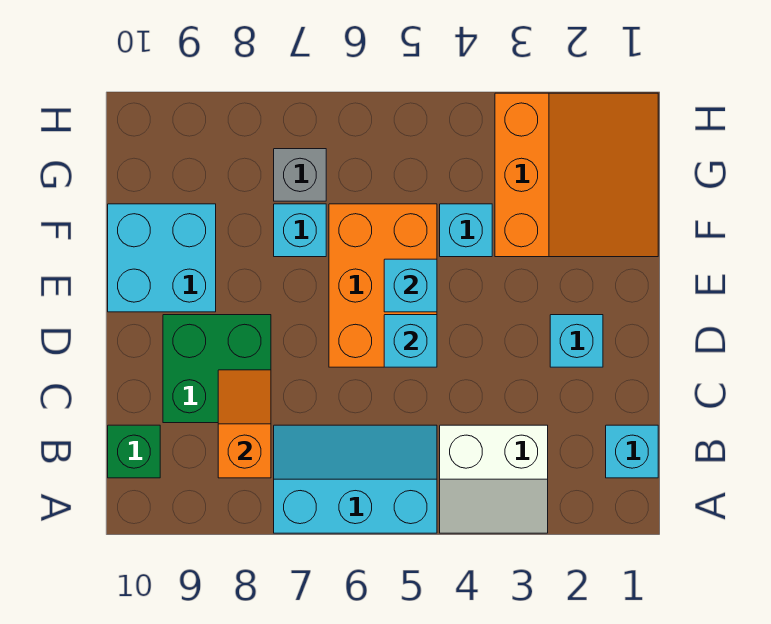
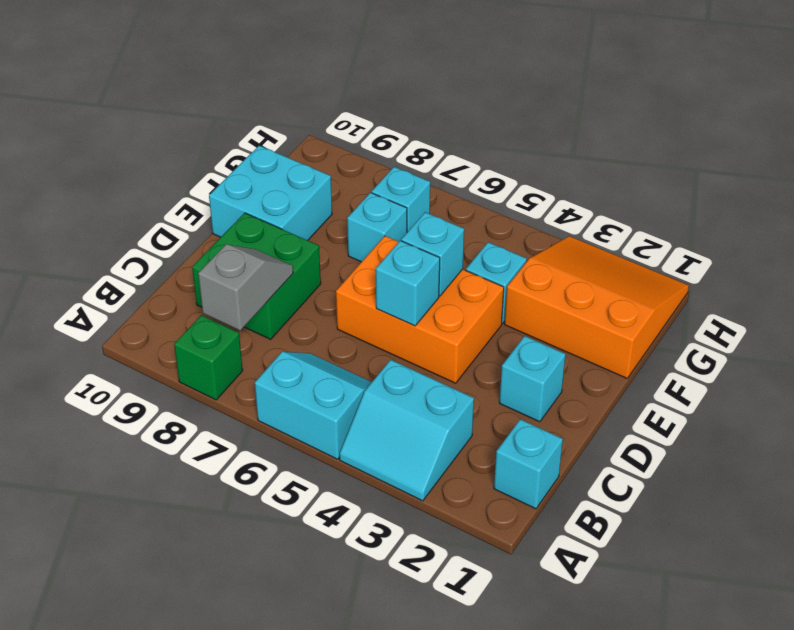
white 2x2 slope [440,425,548,533] -> cyan 2x2 slope [340,360,474,501]
cyan 2x3 slope [274,425,437,533] -> cyan 2x2 slope [255,352,372,459]
orange 1x2 slope [218,370,271,478] -> grey 1x2 slope [198,244,293,330]
green 1x1 brick [108,425,160,478] -> green 1x1 brick moved to [174,315,243,400]
orange 2x3 brick [329,204,437,367] -> orange 2x3 brick turned to [336,236,504,383]
orange 3x3 slope [495,93,658,257] -> orange 3x3 slope turned to [505,236,689,378]
grey 1x1 brick [274,149,326,201] -> cyan 1x1 brick [372,167,430,232]

